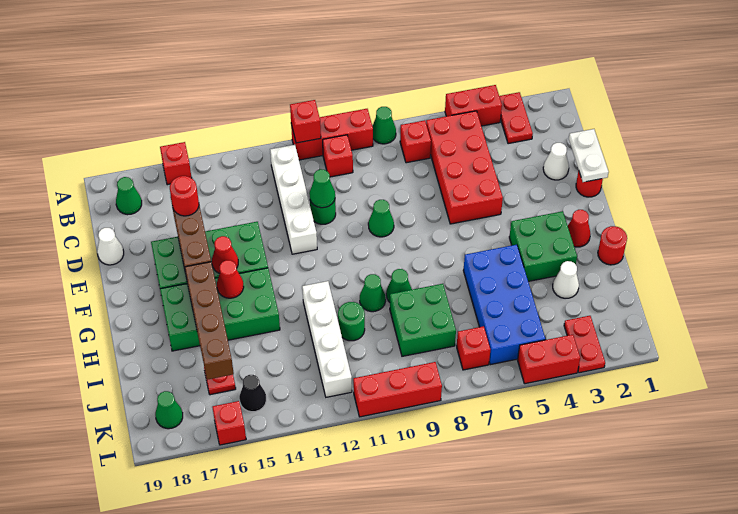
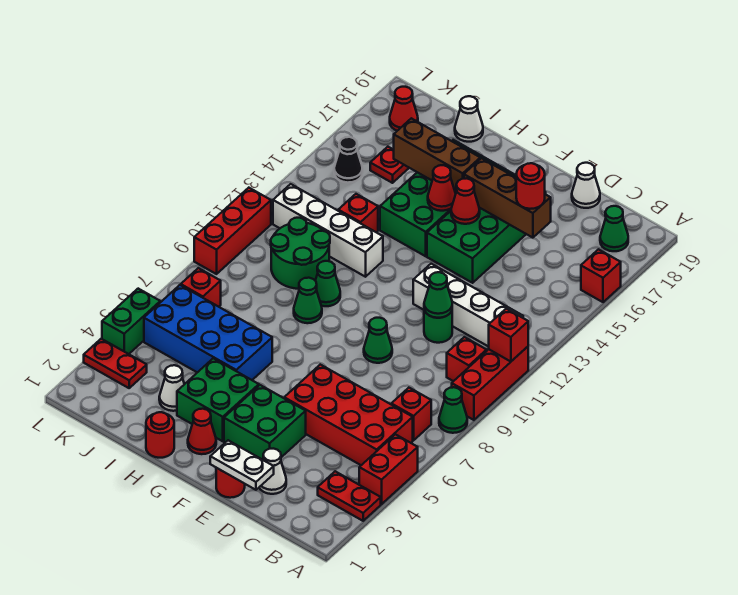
brown 1x4 brick [185,262,234,380] -> brown 1x3 brick [394,118,480,193]
green 2x2 brick [390,284,456,356] -> green 2x2 brick moved to [224,385,306,460]
green 1x1 round brick [338,302,365,341] -> green 2x2 round brick [271,218,330,289]
none -> white 1x1 cone [455,96,483,142]
green 1x1 cone [155,391,183,429] -> red 1x1 cone [390,87,418,131]
red 1x2 brick [518,335,580,384] -> green 1x2 brick [102,289,160,354]
red 1x1 brick [212,401,246,445] -> red 1x1 brick moved to [338,194,378,232]

